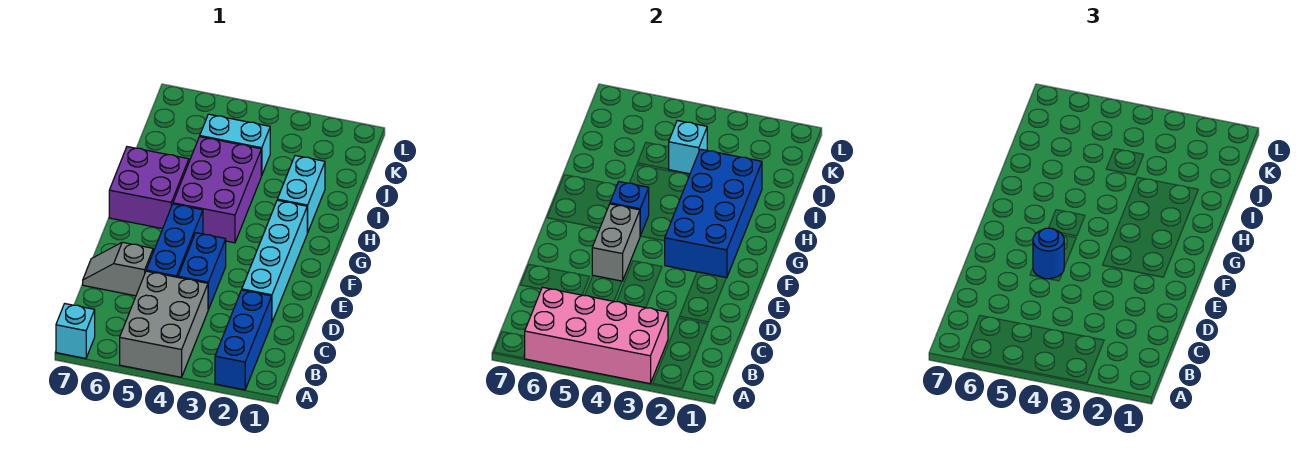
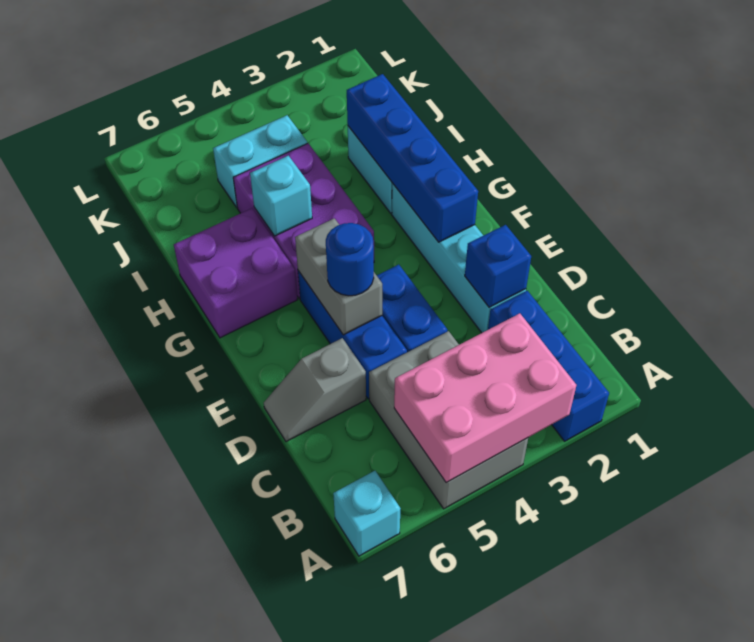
pink 2x4 brick [525,287,668,384] -> pink 2x3 brick [394,313,576,483]
blue 2x4 brick [665,149,762,278] -> blue 1x4 brick [347,74,478,242]
blue 1x1 brick [610,182,649,236] -> blue 1x1 brick moved to [465,225,531,307]
cyan 1x1 brick [669,121,707,174] -> cyan 1x1 brick moved to [250,155,312,236]

